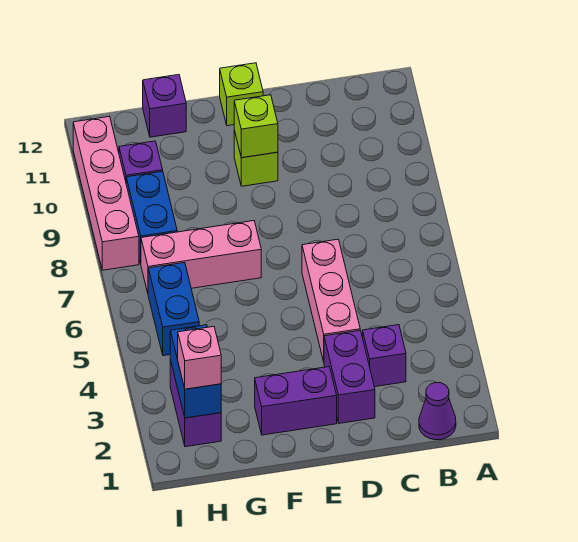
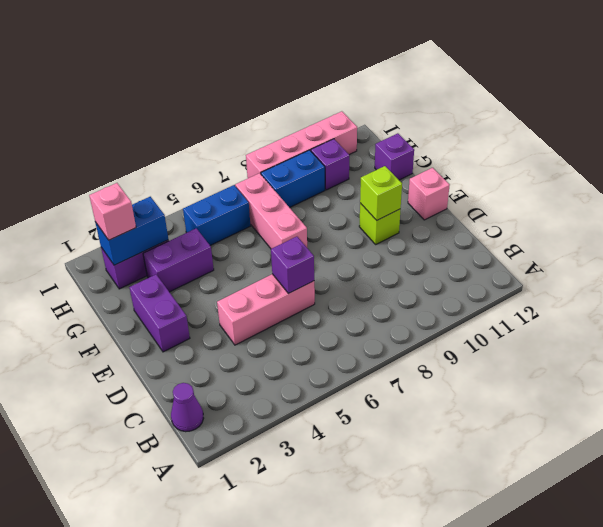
purple 1x1 brick [363,325,406,387] -> purple 1x1 brick moved to [271,237,314,293]
purple 1x2 brick [324,330,375,423] -> purple 1x2 brick moved to [143,228,214,292]
lime 1x1 brick [220,63,263,126] -> pink 1x1 brick [408,168,450,220]

